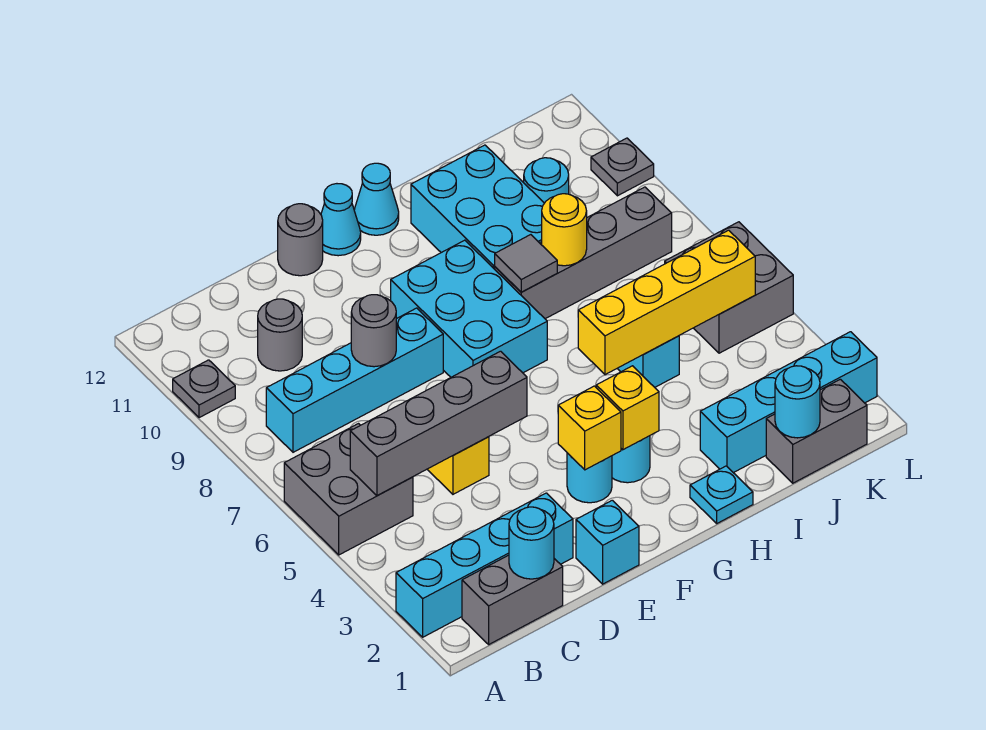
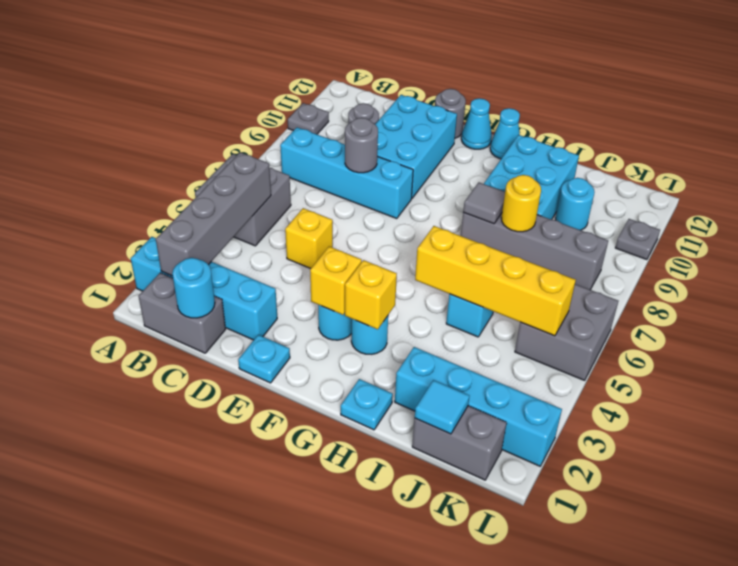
grey 1x4 brick [350,351,527,495] -> grey 1x4 brick turned to [156,152,271,276]
cyan 1x1 brick [576,500,639,584] -> cyan 1x1 plate [238,335,290,383]
cyan 2x3 brick [391,240,547,377] -> cyan 2x3 brick moved to [375,95,457,198]
cyan 1x1 round brick [775,366,820,438] -> cyan 1x1 tile [415,380,469,434]

